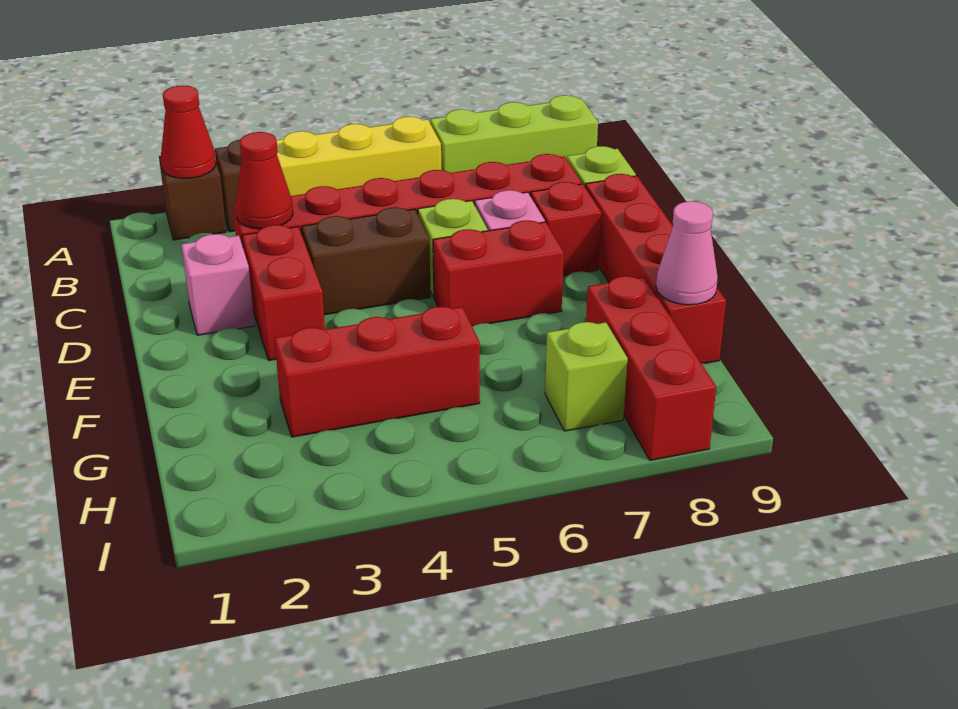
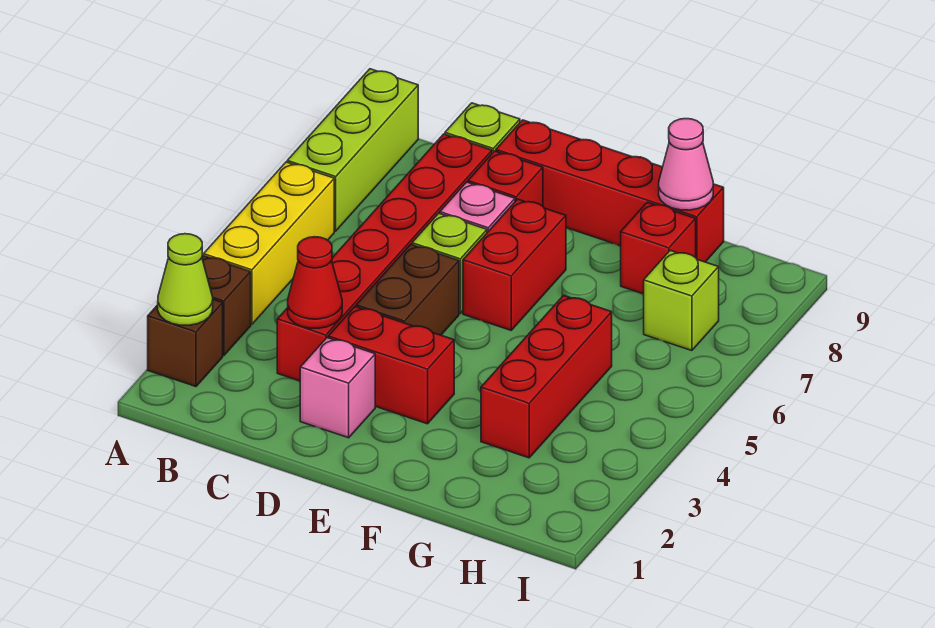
red 1x1 cone [161,85,216,179] -> lime 1x1 cone [158,234,213,325]
red 1x3 brick [586,276,716,461] -> red 1x1 brick [621,202,696,294]

